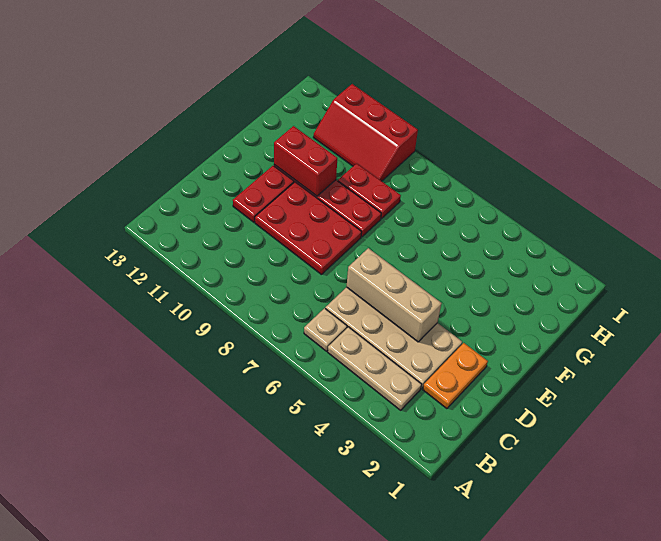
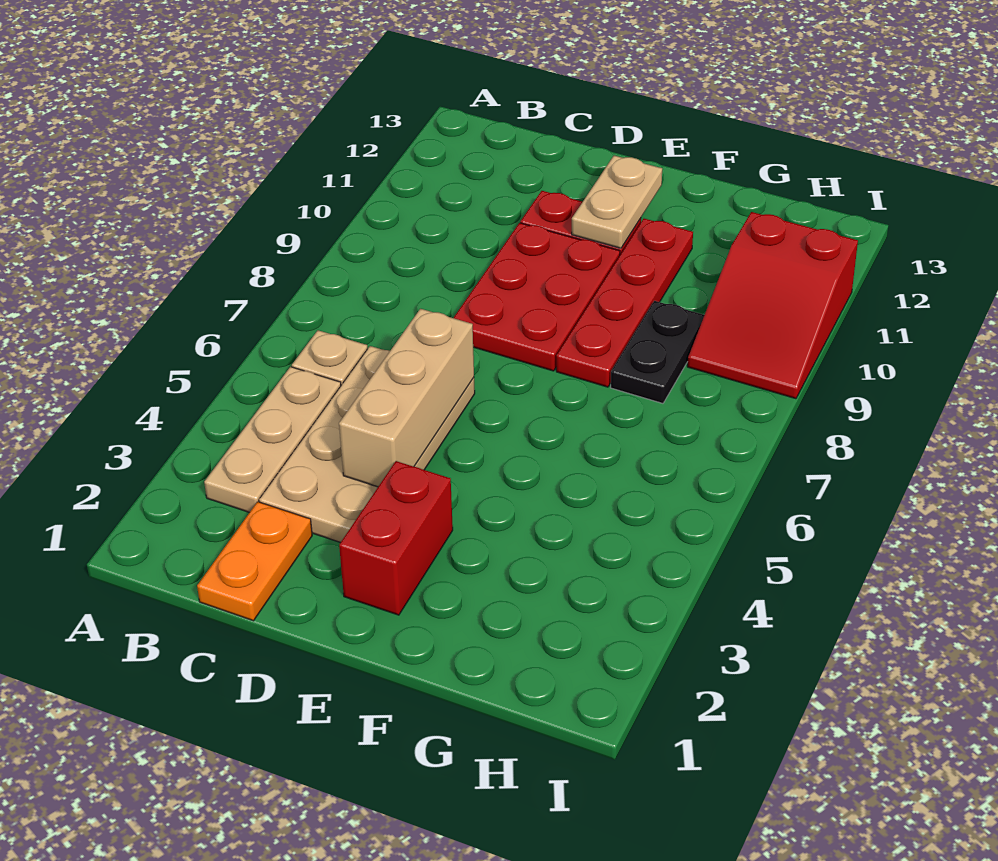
orange 1x2 plate [423,343,488,409] -> orange 1x2 plate turned to [197,502,312,621]
none -> tan 1x2 plate [572,156,662,248]
red 1x2 brick [274,126,337,196] -> red 1x2 brick moved to [339,461,453,615]
red 1x2 plate [338,163,401,219] -> black 1x2 plate [611,301,704,403]
red 2x3 slope [313,84,418,181] -> red 2x3 slope turned to [687,212,858,399]

